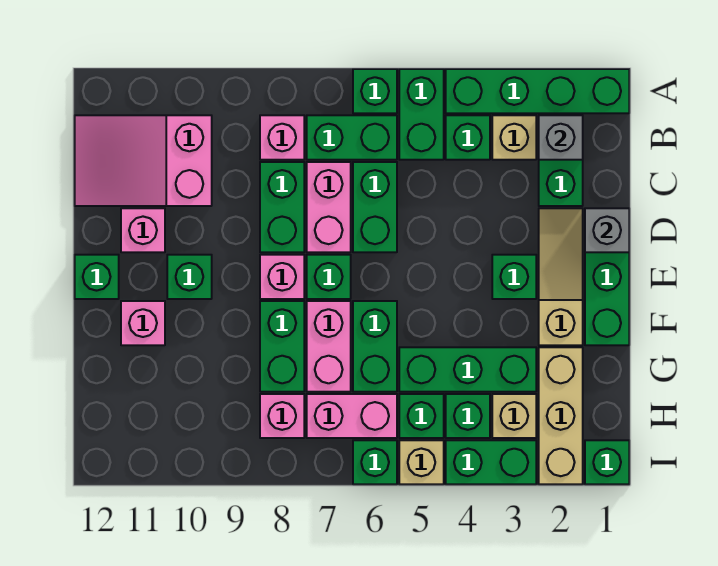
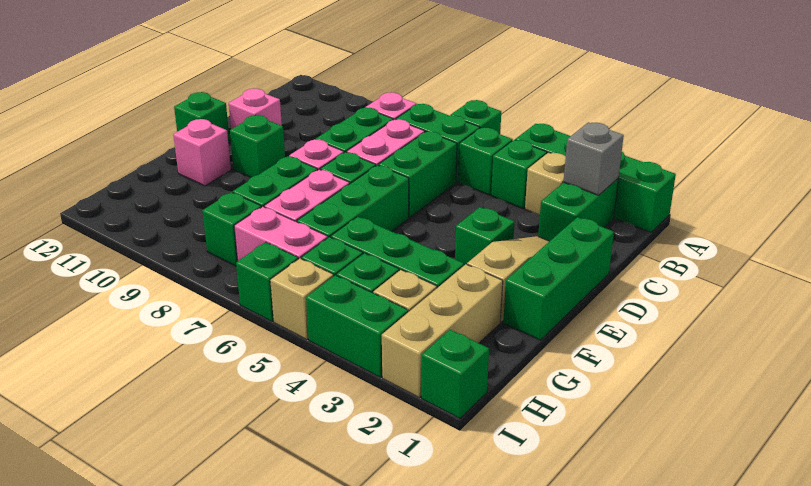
green 1x2 brick [399,69,444,160] -> green 1x1 brick [459,127,513,195]
pink 2x3 slope [75,115,212,206] -> none
grey 1x1 brick [585,208,629,252] -> none
green 1x2 brick [353,301,397,392] -> green 1x3 brick [297,165,409,238]
pink 1x1 brick [260,394,304,438] -> green 1x1 brick [202,192,261,266]

